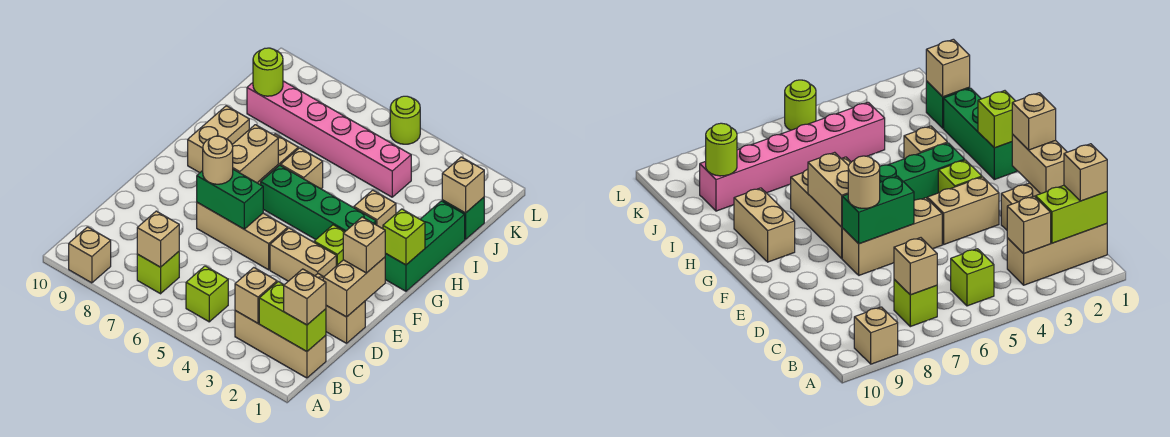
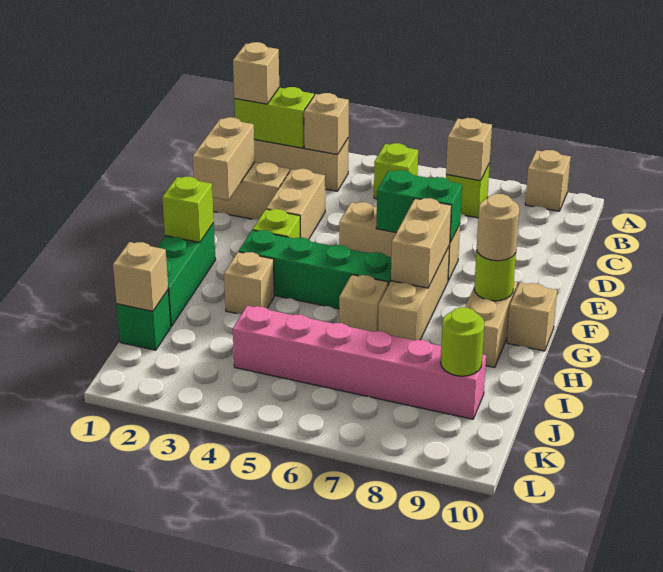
tan 1x1 brick [343,217,385,273] -> tan 1x1 brick moved to [507,283,557,351]
tan 1x2 brick [270,228,336,281] -> tan 1x2 brick turned to [266,169,325,239]
tan 1x1 round brick [203,136,233,184] -> tan 1x1 round brick moved to [477,194,519,261]
lime 1x1 round brick [390,96,420,144] -> lime 1x1 round brick moved to [474,250,516,301]

